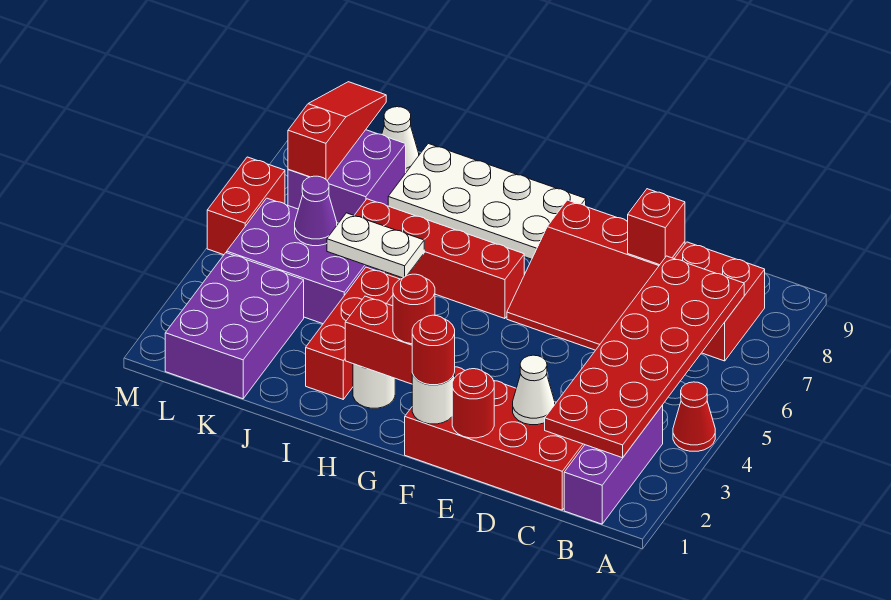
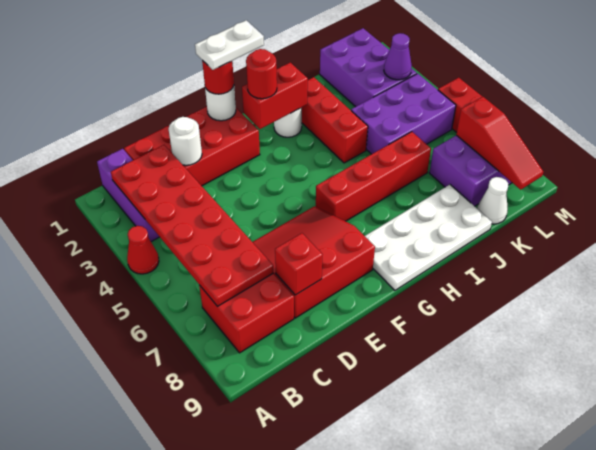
white 1x1 cone [513,355,555,425] -> white 1x1 round brick [169,117,202,165]
red 1x1 round brick [452,369,494,438] -> none
white 1x2 plate [327,213,424,278] -> white 1x2 plate moved to [195,20,264,70]
purple 1x1 cone [295,176,337,246] -> purple 1x1 cone moved to [384,33,412,80]

